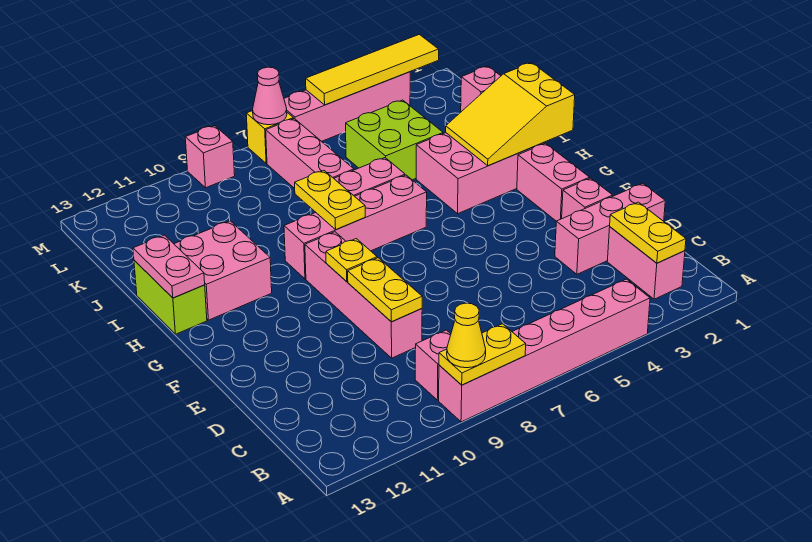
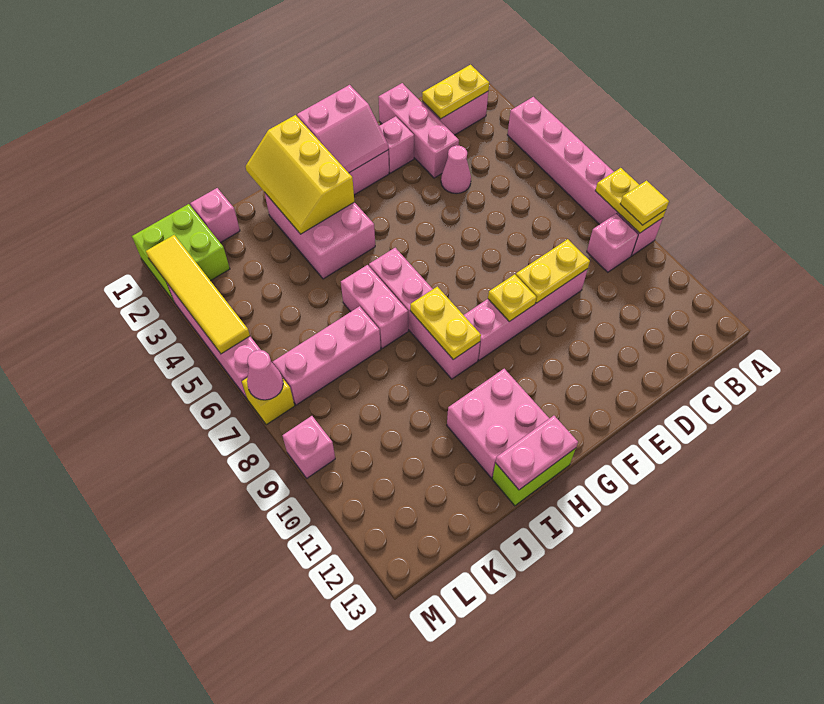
yellow 1x1 cone [447,303,486,368] -> yellow 1x1 tile [620,181,669,225]
none -> pink 1x1 cone [441,145,471,194]
none -> pink 2x2 slope [297,85,388,173]
yellow 2x3 slope [446,63,575,166] -> yellow 2x3 slope turned to [246,115,354,234]
yellow 1x2 plate [295,171,365,230] -> yellow 1x2 plate turned to [410,287,481,360]
lime 2x2 brick [346,100,443,180] -> lime 2x2 brick moved to [132,204,230,301]

